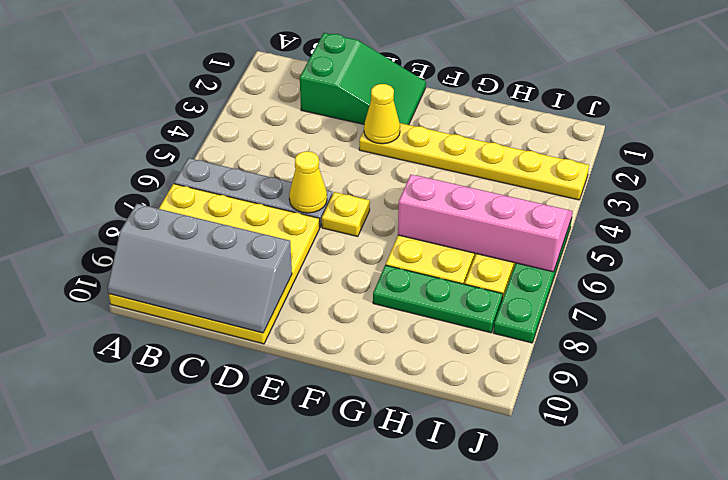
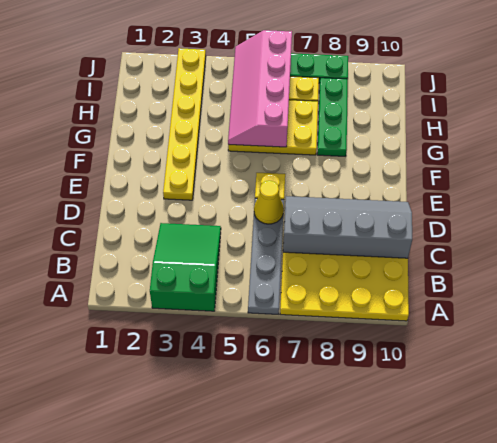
grey 2x4 slope [108,204,292,333] -> grey 2x4 slope turned to [283,196,412,258]
green 2x3 slope [300,33,426,125] -> green 2x3 slope moved to [150,223,221,311]
yellow 1x1 cone [364,84,400,144] -> none

